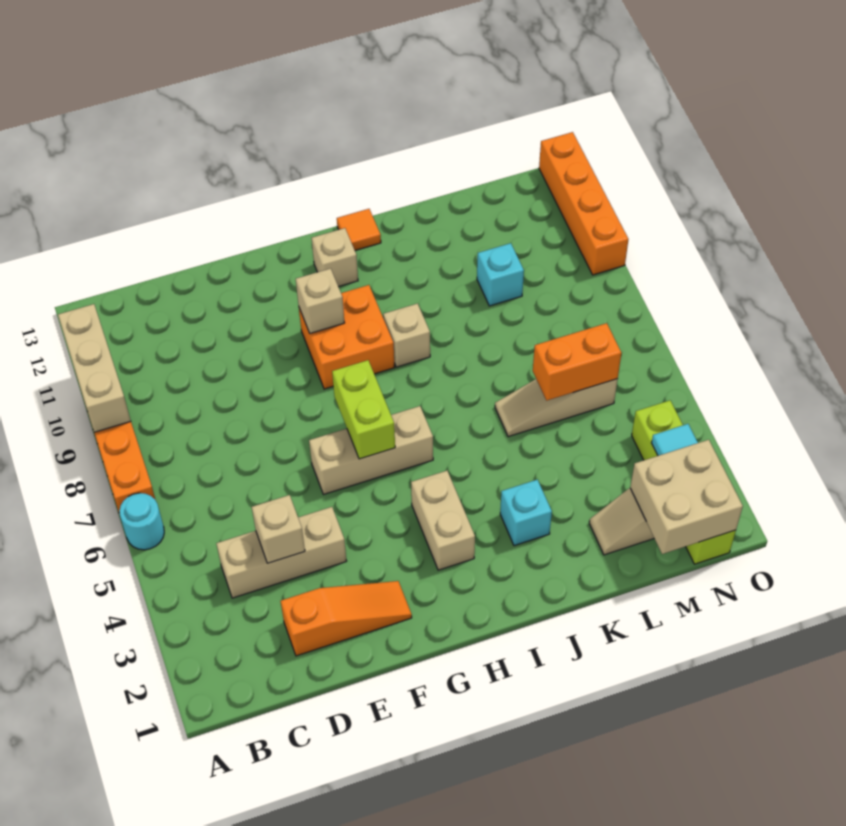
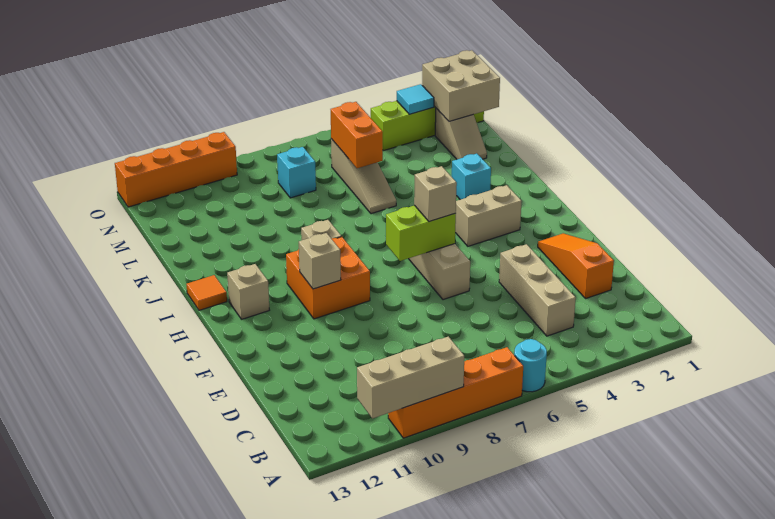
tan 1x1 brick [252,495,305,563] -> tan 1x1 brick moved to [414,166,457,222]
cyan 1x1 brick [477,243,524,306] -> cyan 1x1 brick moved to [277,147,316,198]

